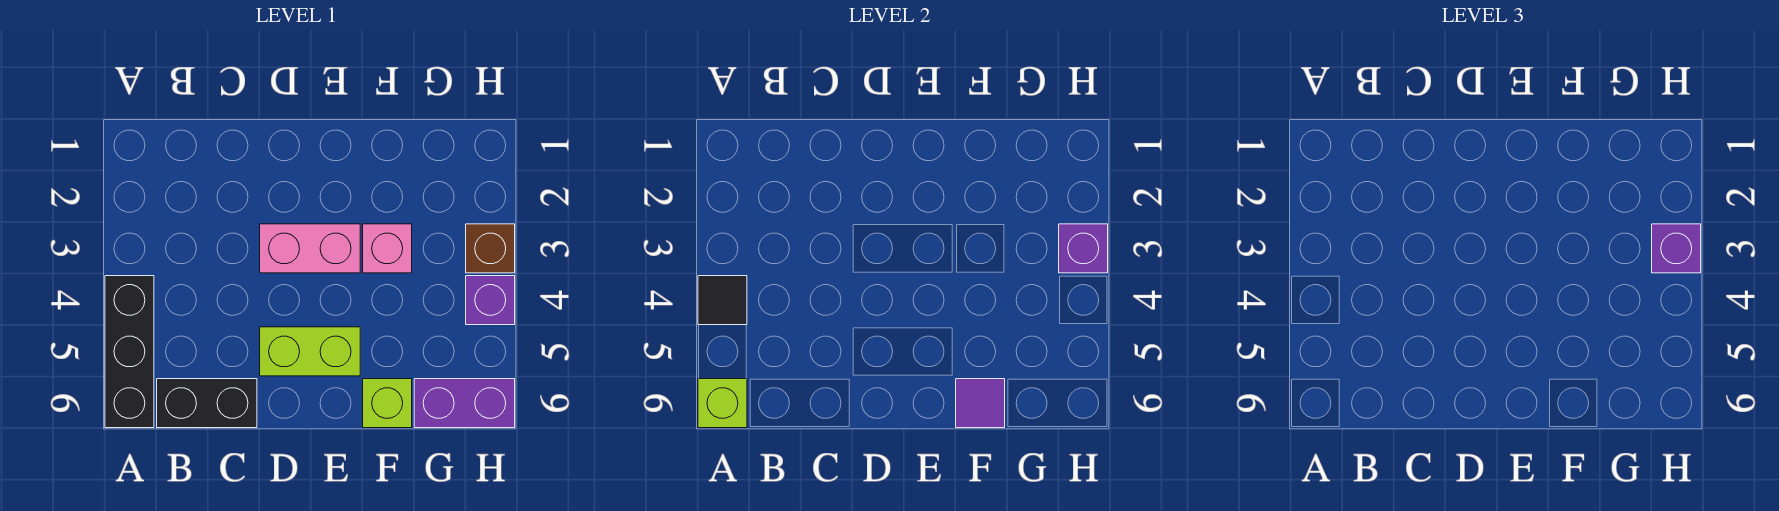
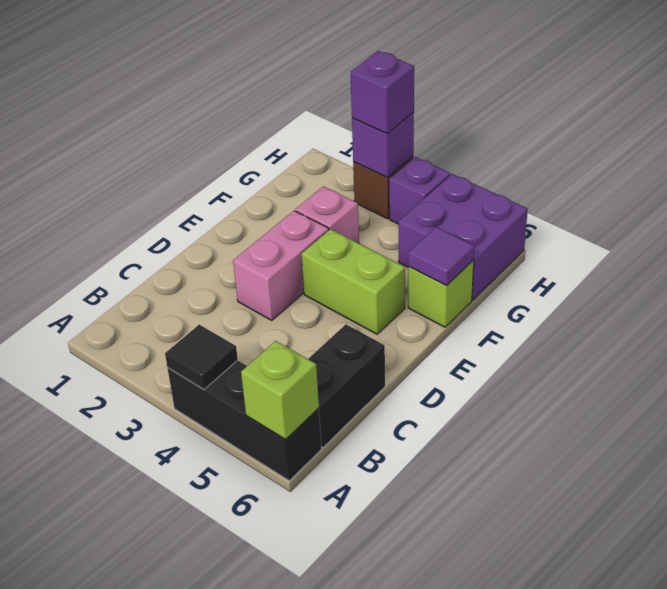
lime 1x2 brick [260,327,360,376] -> lime 1x2 brick turned to [301,229,405,334]
purple 1x2 brick [414,379,515,428] -> purple 2x2 brick [399,174,528,300]

